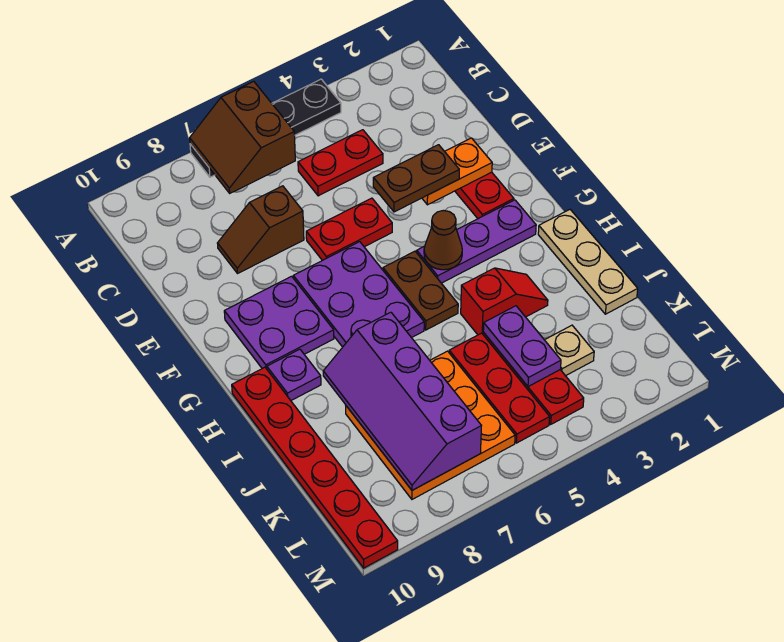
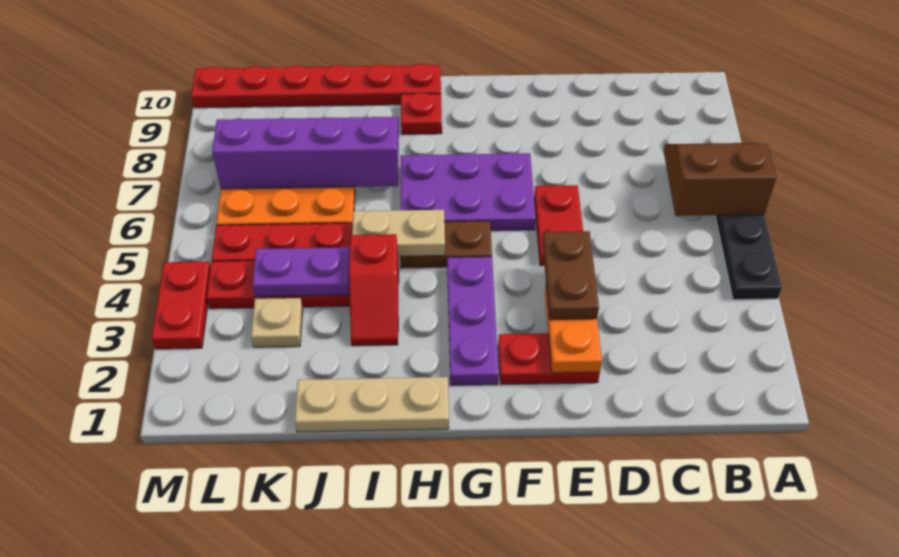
red 1x2 plate [298,130,383,196] -> red 1x2 plate moved to [152,262,211,349]
brown 1x2 slope [217,186,304,274] -> none
purple 2x2 plate [224,276,334,369] -> none
brown 1x1 cone [424,211,462,270] -> none
none -> tan 1x2 plate [352,210,445,257]
purple 1x1 plate [267,349,321,400] -> red 1x1 plate [401,93,442,134]

